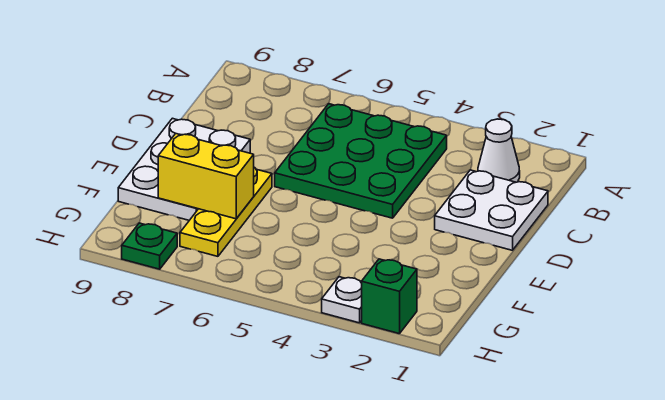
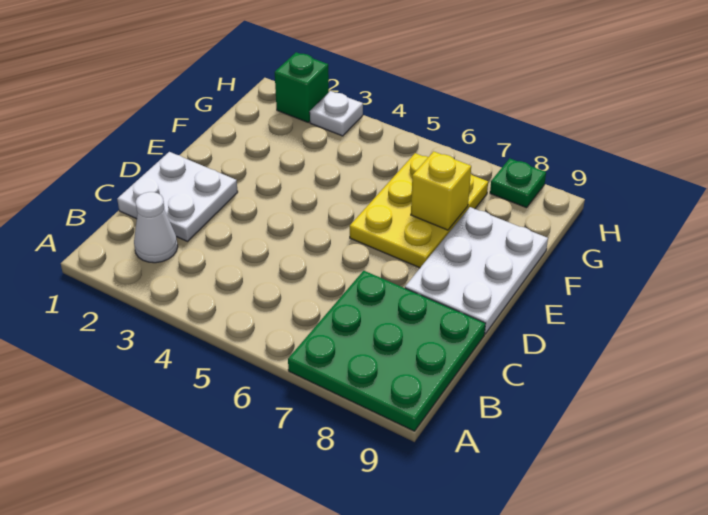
green 3x3 plate [275,104,447,218] -> green 3x3 plate moved to [288,271,486,431]
yellow 1x3 plate [180,167,272,256] -> yellow 2x3 plate [350,153,488,268]
yellow 1x2 brick [158,134,254,219] -> yellow 1x1 brick [411,151,471,230]

